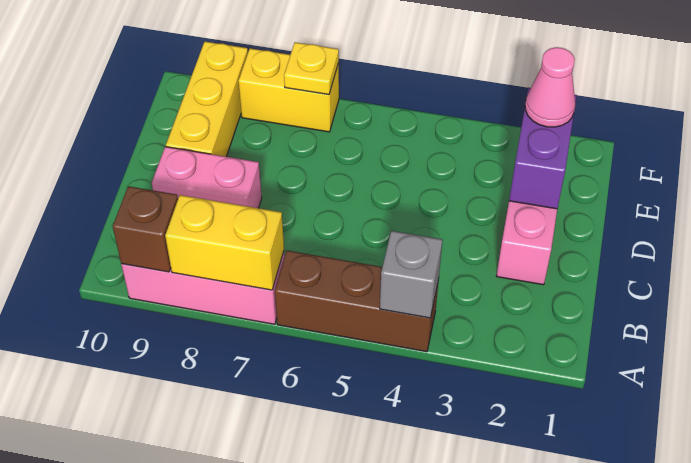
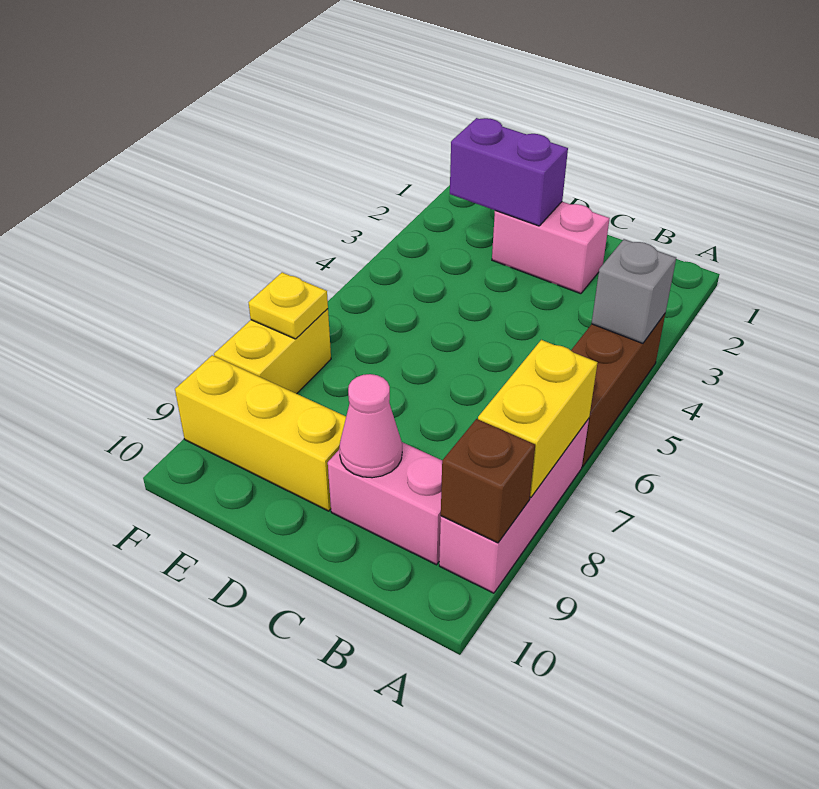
pink 1x2 brick [152,147,262,208] -> pink 1x2 brick turned to [328,442,442,565]
pink 1x1 cone [525,47,575,127] -> pink 1x1 cone moved to [339,374,402,478]

